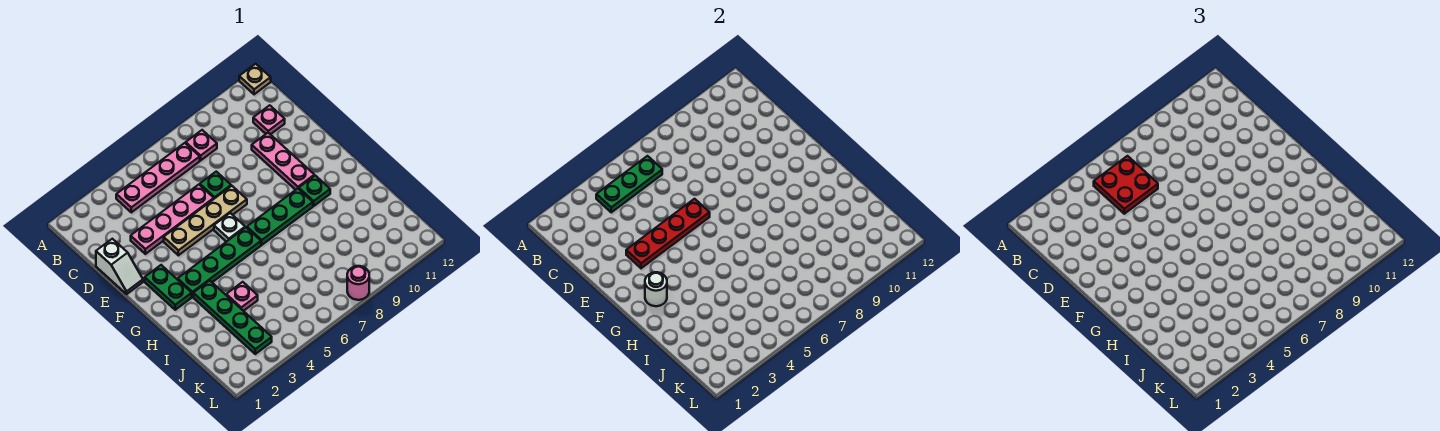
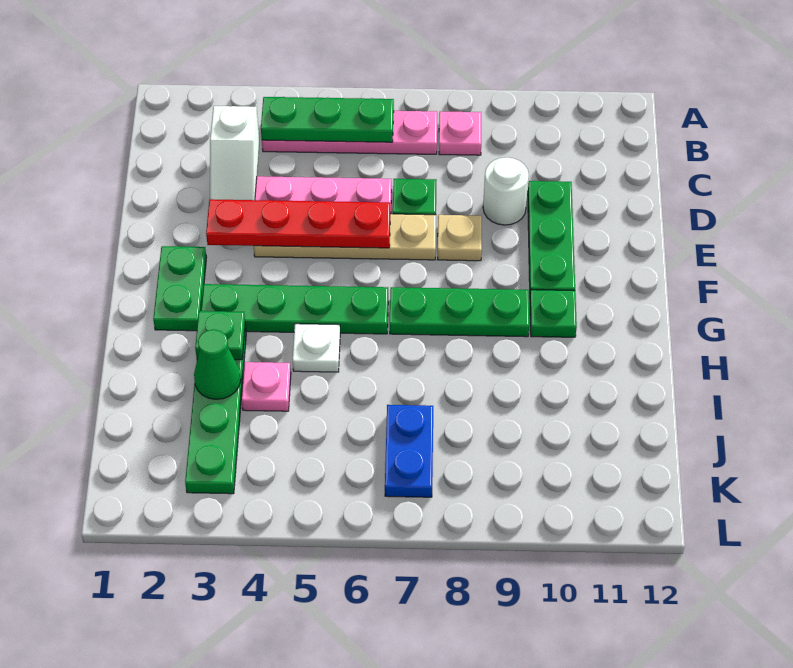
tan 1x1 plate [239,64,271,94] -> tan 1x1 plate moved to [437,215,482,261]
red 2x2 plate [1094,156,1158,214] -> none
pink 1x1 plate [253,105,285,134] -> none
white 1x2 slope [96,239,143,294] -> white 1x2 slope moved to [210,106,259,200]
pink 1x3 plate [252,133,314,190] -> green 1x3 plate [528,181,575,293]
white 1x1 plate [214,213,245,242] -> white 1x1 plate moved to [293,324,340,372]
white 1x1 round brick [645,272,667,306] -> white 1x1 round brick moved to [483,157,529,225]
none -> green 1x1 plate [195,311,245,360]
none -> green 1x1 cone [194,329,241,399]
none -> blue 1x2 plate [385,405,433,497]
pink 1x1 round brick [347,266,369,300] -> none

